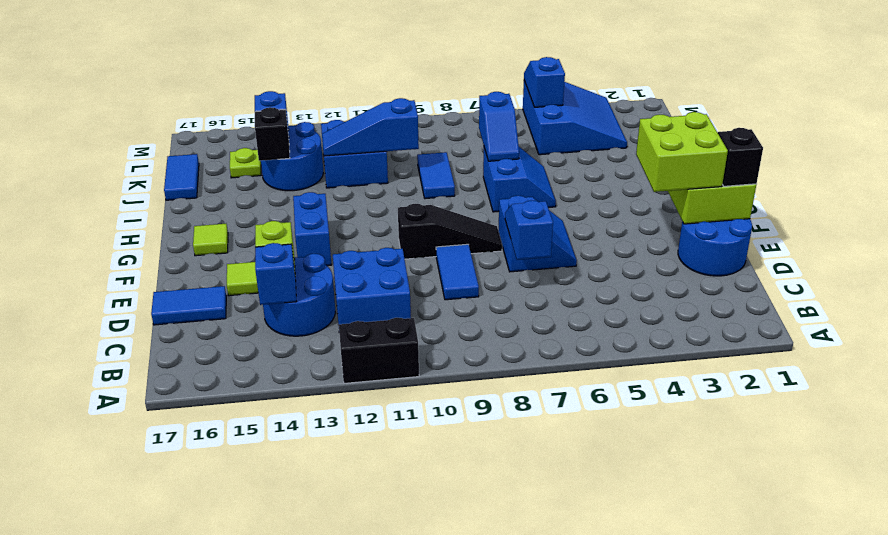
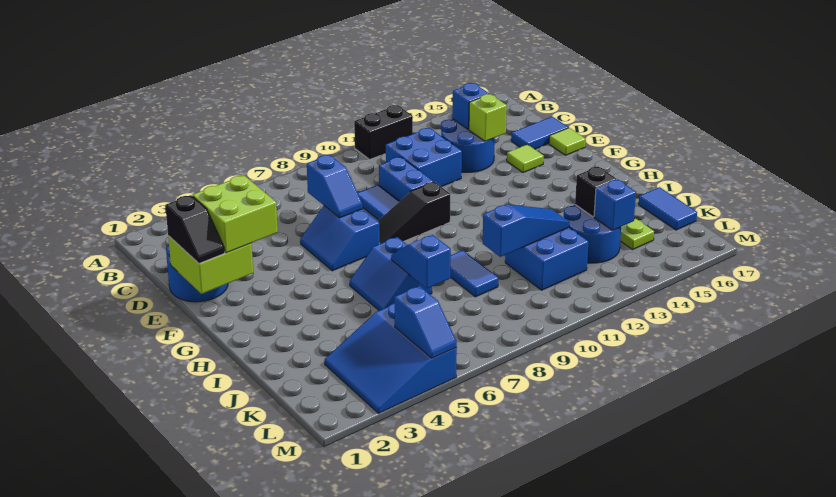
blue 1x2 brick [293,192,332,266] -> blue 1x2 brick moved to [379,157,433,201]
lime 1x1 tile [193,224,228,256] -> lime 1x1 tile moved to [549,128,586,155]

